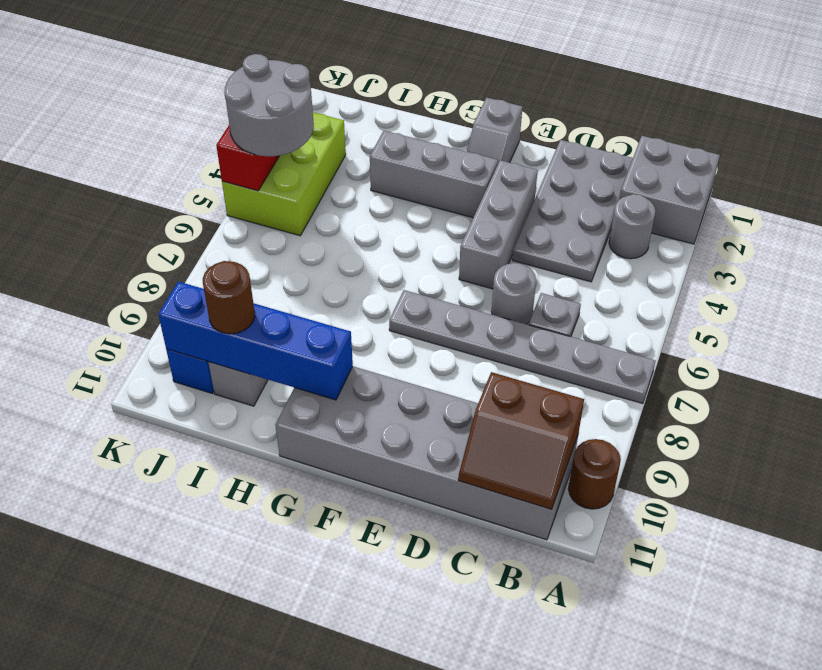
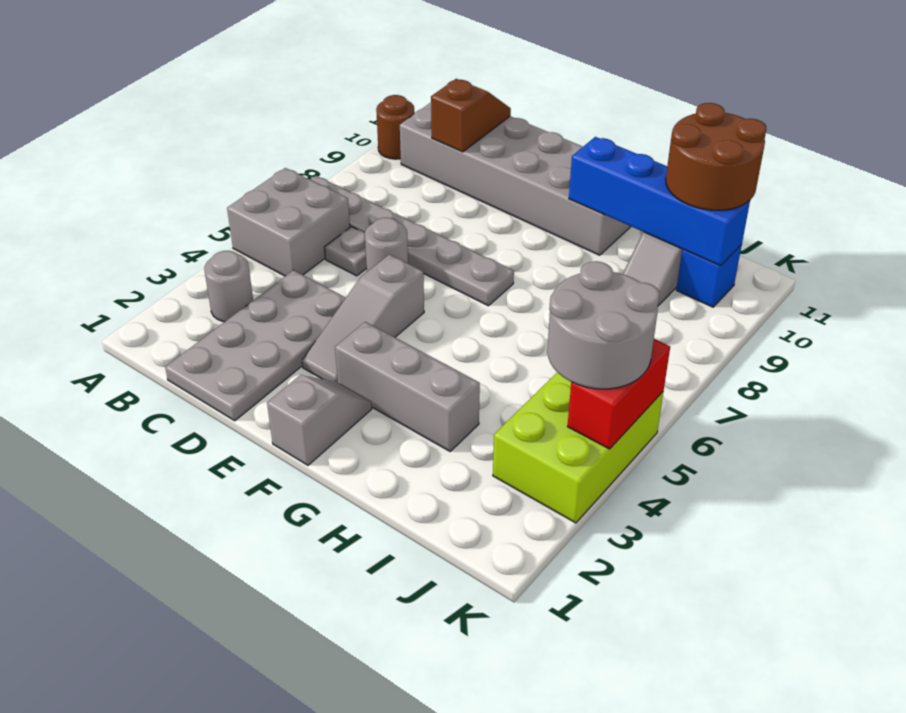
grey 2x2 brick [620,136,720,244] -> grey 2x2 brick moved to [227,168,350,276]
brown 2x2 slope [458,372,584,509] -> brown 1x2 slope [431,79,511,152]
grey 1x3 brick [459,160,538,289] -> grey 1x3 slope [302,254,424,383]
brown 1x1 round brick [203,261,255,334] -> brown 2x2 round brick [666,103,766,210]

